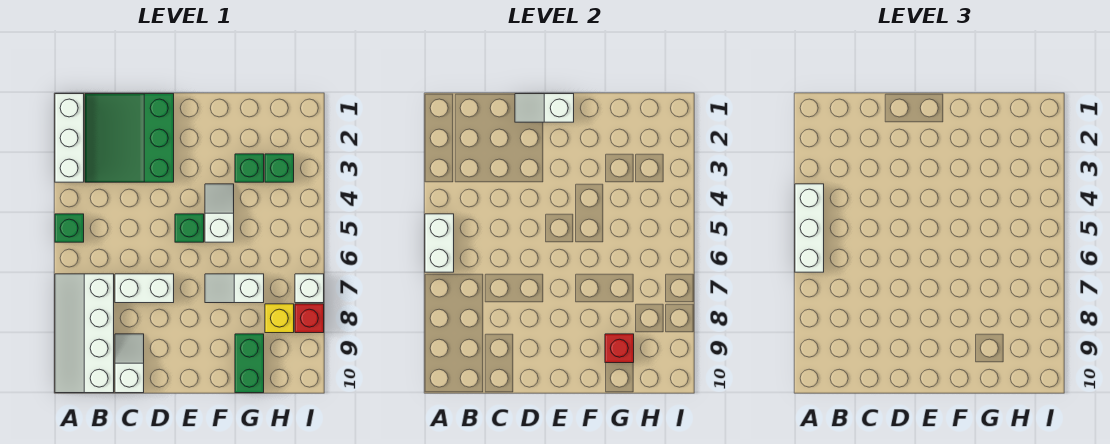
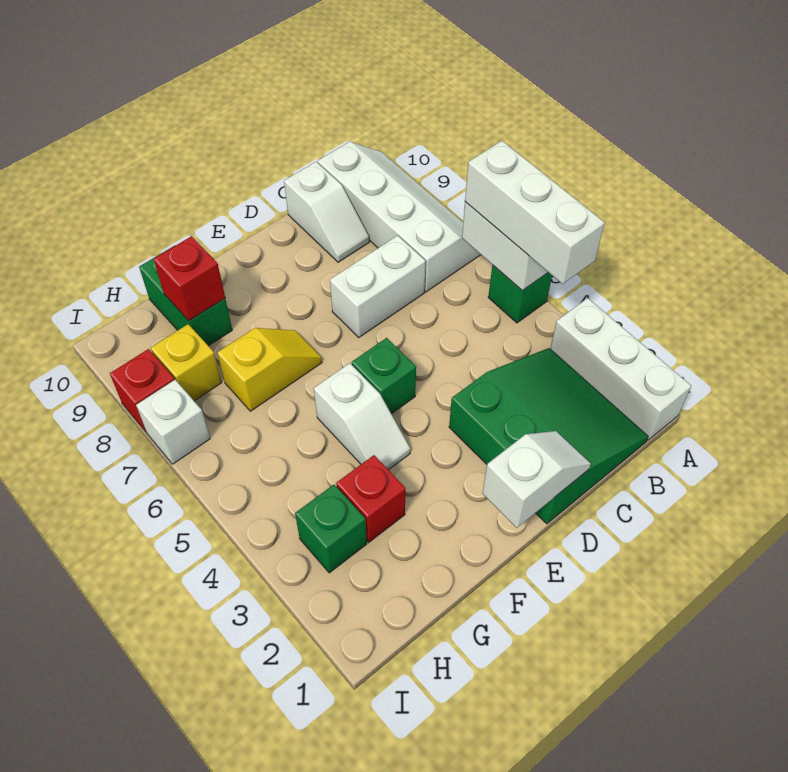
white 1x2 slope [205,274,264,303] -> yellow 1x2 slope [217,328,322,411]
green 1x1 brick [235,154,264,182] -> red 1x1 brick [336,455,406,542]

